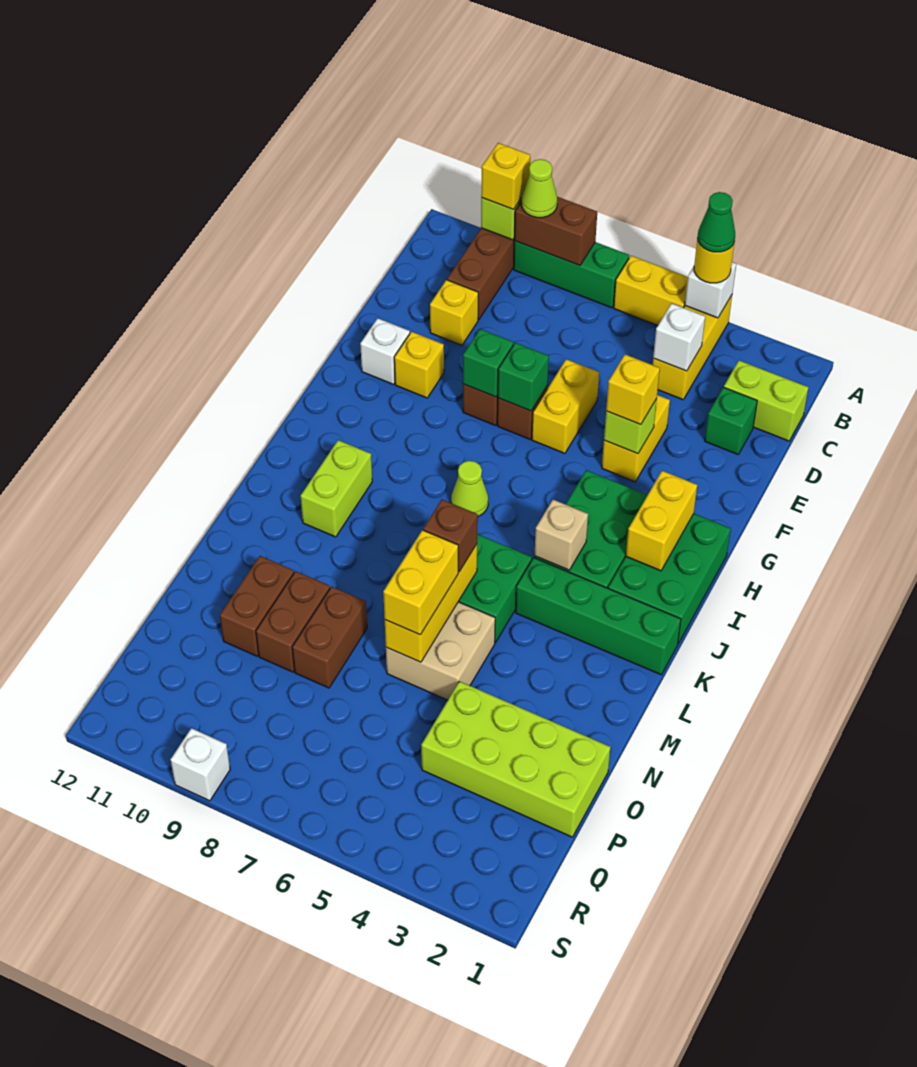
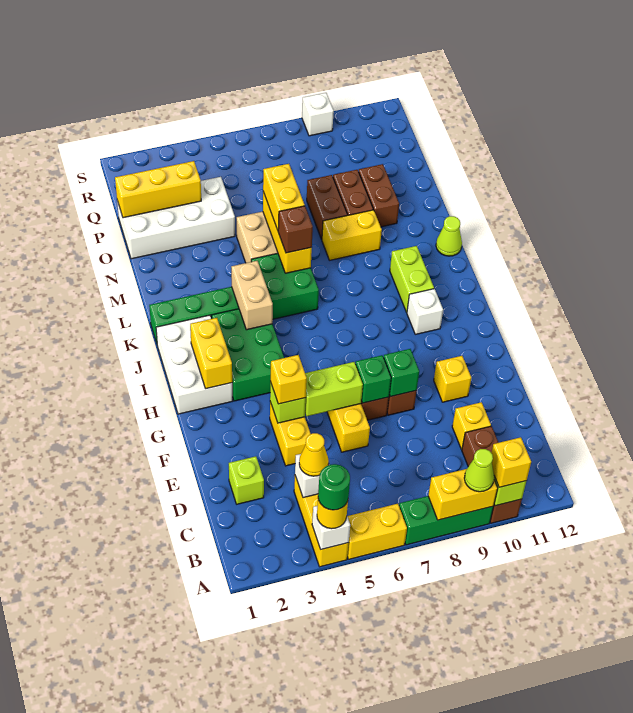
green 1x1 cone [698,192,735,252] -> green 1x1 round brick [318,464,350,510]
brown 1x2 brick [514,197,597,266] -> yellow 1x2 brick [428,469,498,520]
lime 1x2 brick [724,360,808,441] -> lime 1x2 brick moved to [305,362,363,416]
none -> yellow 1x1 cone [299,433,329,476]
green 1x1 brick [705,387,757,454] -> lime 1x1 brick [229,456,264,504]
white 1x1 brick [360,318,410,384] -> white 1x1 brick moved to [407,289,443,334]
green 2x3 brick [608,514,731,644] -> white 2x3 brick [156,315,233,414]
lime 1x1 cone [451,461,488,517] -> lime 1x1 cone moved to [436,216,462,256]
tan 1x1 brick [534,500,588,570] -> tan 1x2 brick [231,261,273,330]
none -> yellow 1x2 brick [322,210,382,260]
lime 2x4 brick [421,681,610,837] -> white 2x4 brick [117,177,235,259]
none -> yellow 1x3 brick [115,161,201,218]

